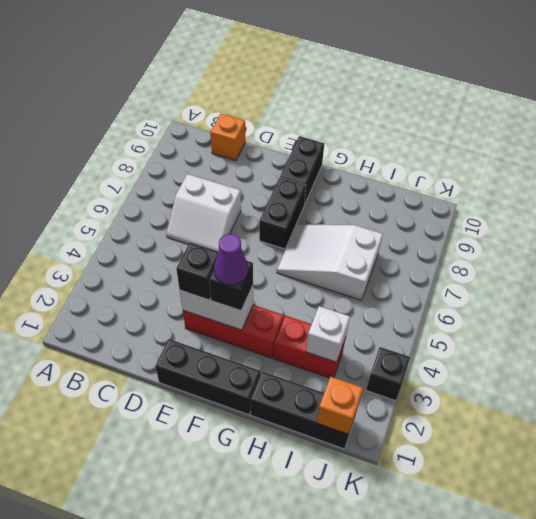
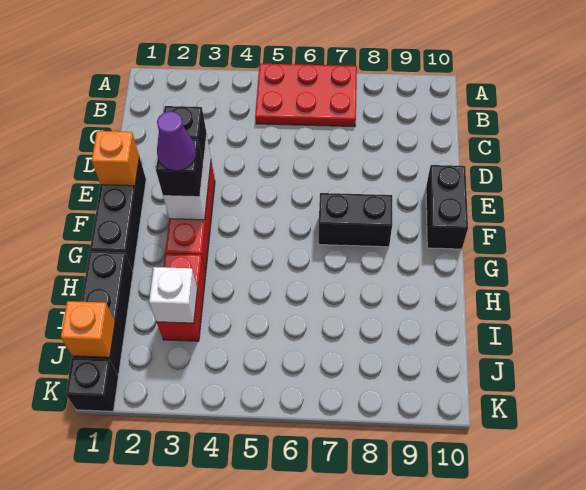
none -> red 2x3 plate [255,64,357,126]
white 2x2 slope [166,174,241,252] -> none
orange 1x1 brick [210,114,245,161] -> orange 1x1 brick moved to [92,131,139,186]
black 1x2 brick [280,136,324,205] -> black 1x2 brick turned to [426,165,468,249]
white 2x3 slope [277,225,383,300] -> none
black 1x1 brick [366,347,410,401] -> black 1x1 brick moved to [66,358,118,411]

